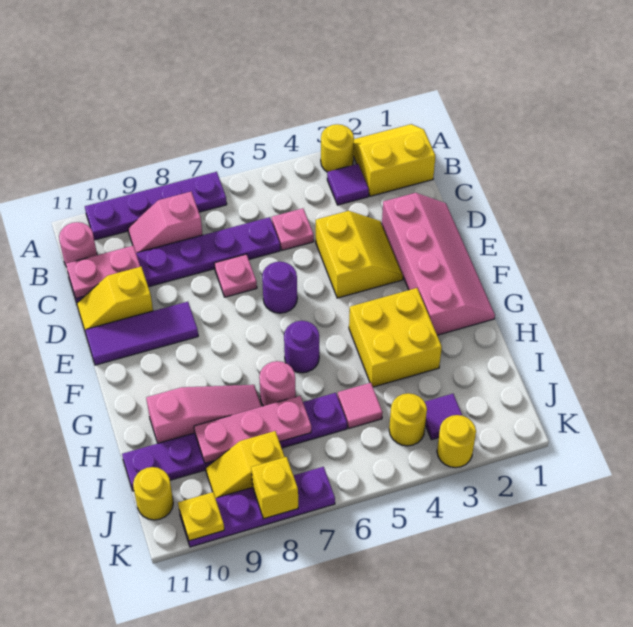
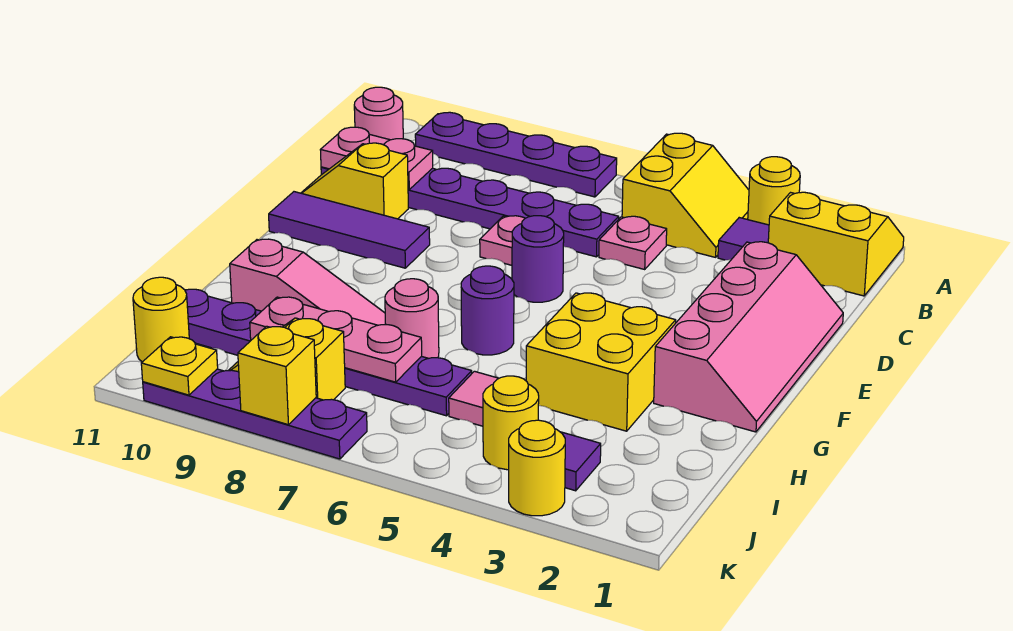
pink 1x2 slope [128,192,202,253] -> none
yellow 2x2 slope [316,211,403,298] -> yellow 2x2 slope moved to [622,133,749,257]

